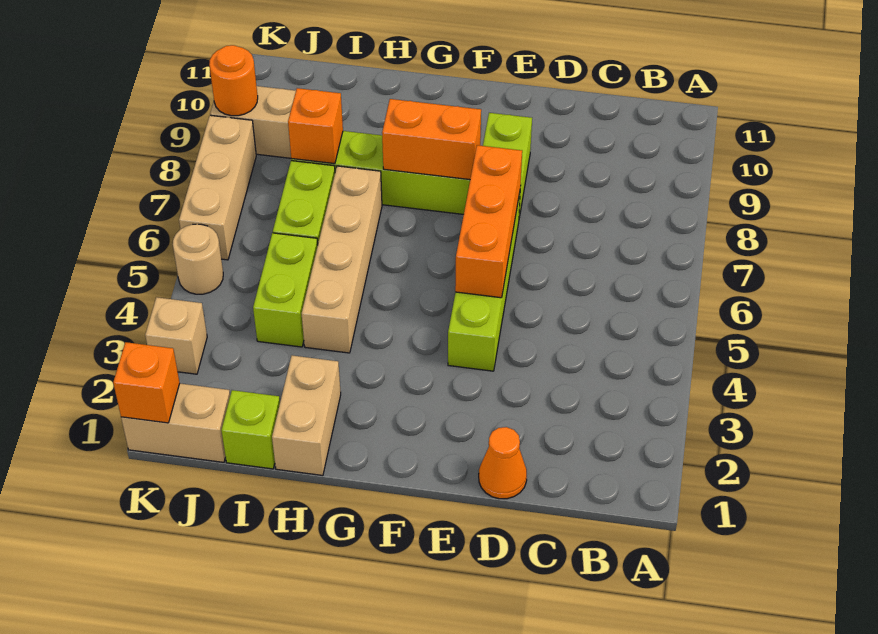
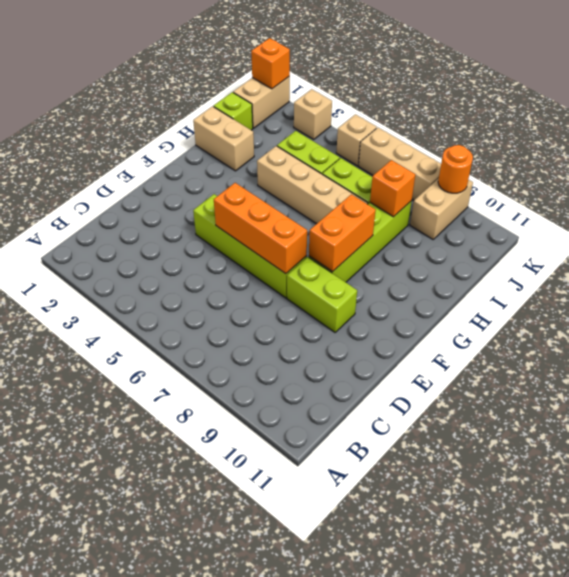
orange 1x1 cone [479,427,527,499] -> none
tan 1x1 round brick [173,224,223,294] -> tan 1x1 brick [336,114,377,166]

